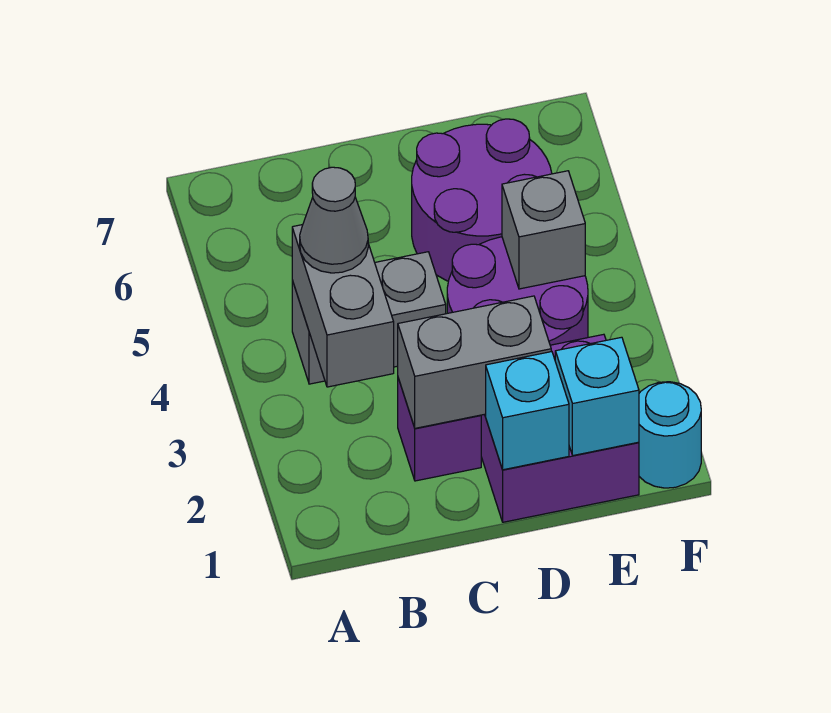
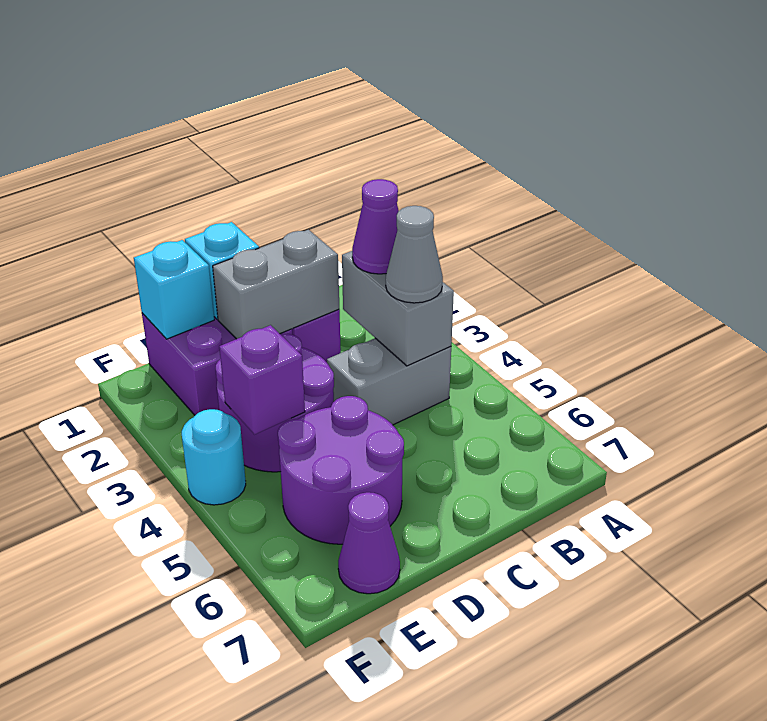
none -> purple 1x1 cone [352,179,399,274]
grey 1x1 brick [502,171,585,289] -> purple 1x1 brick [219,325,305,434]
none -> purple 1x1 cone [338,492,400,594]
cyan 1x1 round brick [639,382,701,488] -> cyan 1x1 round brick moved to [182,409,246,505]

